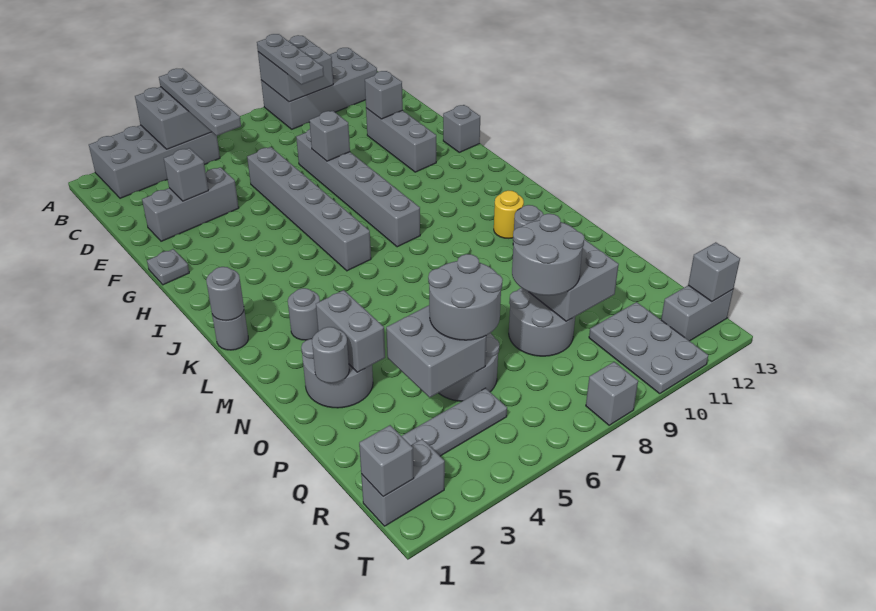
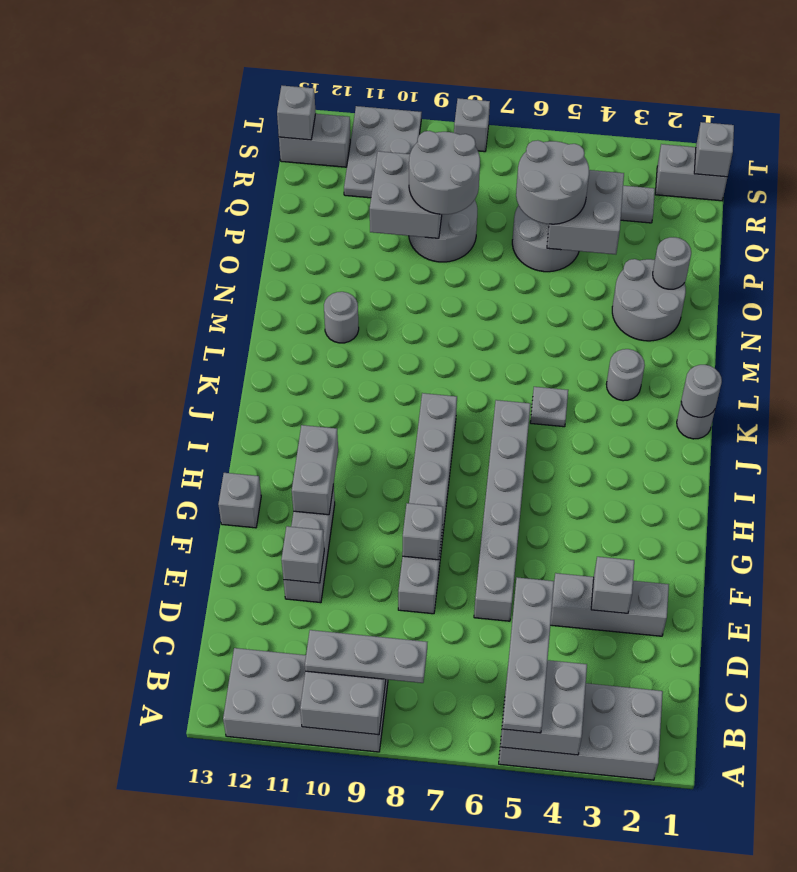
grey 1x3 plate [257,34,324,85] -> grey 1x3 plate turned to [305,630,427,683]
grey 1x1 plate [147,249,189,285] -> grey 1x1 plate moved to [530,387,568,427]
yellow 1x1 round brick [494,191,524,238] -> none
grey 1x2 brick [316,290,385,372] -> grey 1x2 brick moved to [292,425,338,515]

